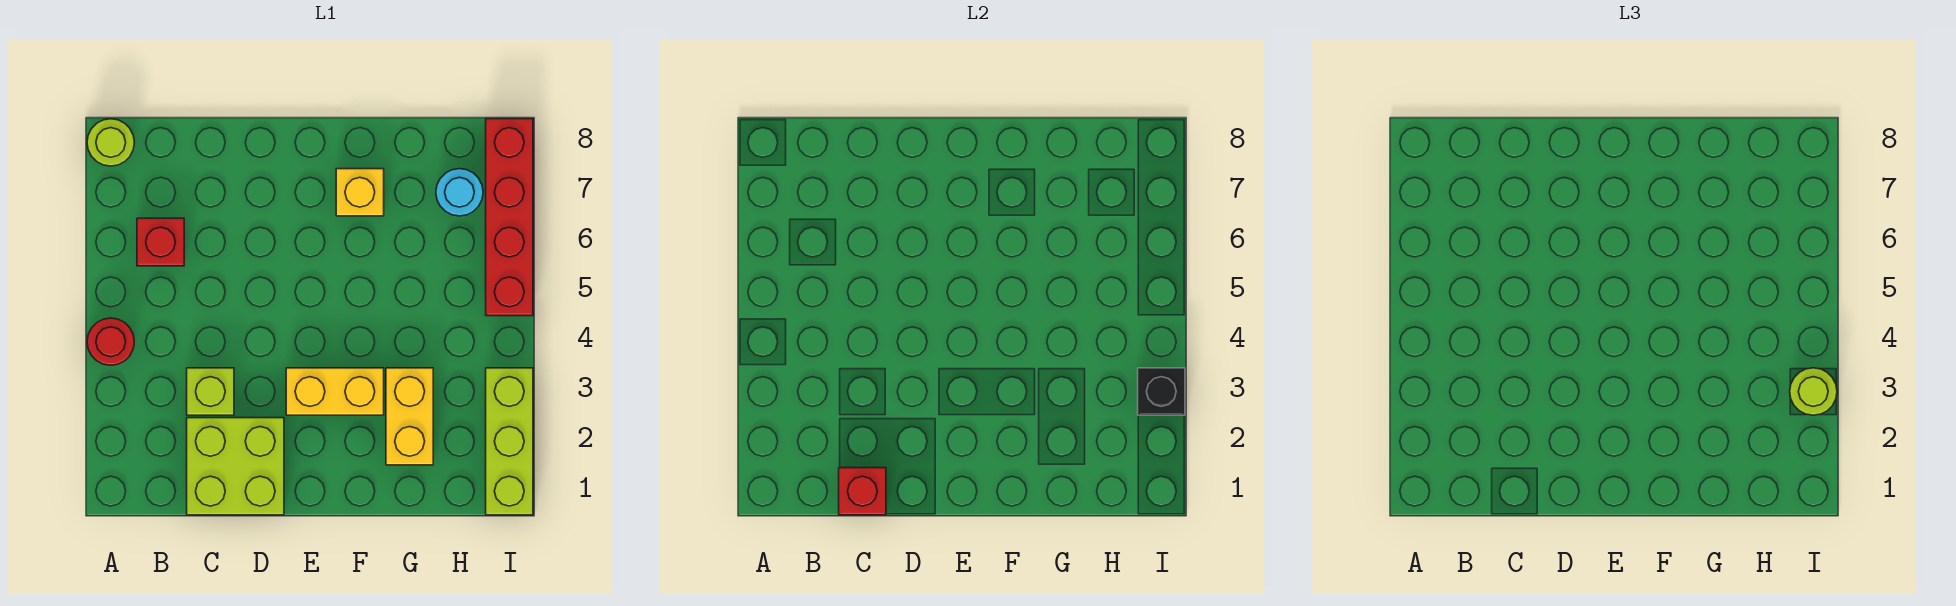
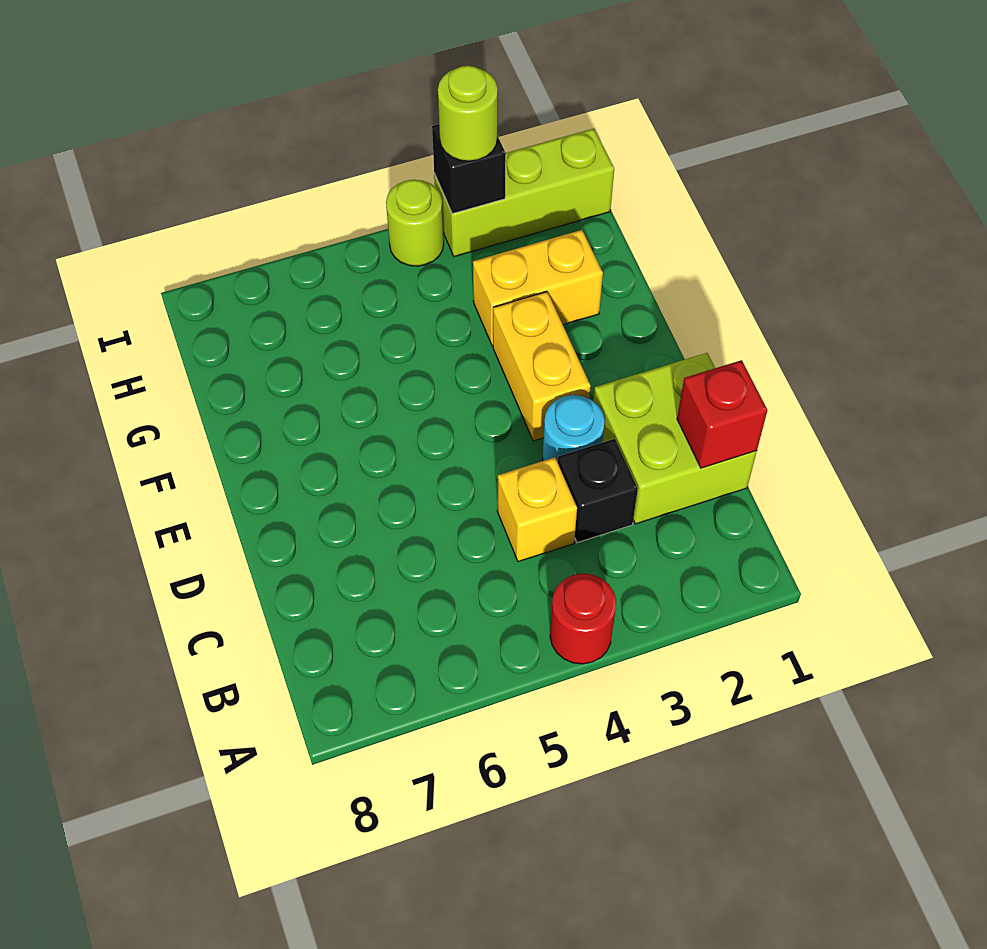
lime 1x1 round brick [87,119,134,166] -> lime 1x1 round brick moved to [386,180,444,266]
red 1x1 brick [137,218,184,266] -> none
lime 1x1 brick [187,368,234,415] -> black 1x1 brick [558,439,638,543]
yellow 1x1 brick [336,169,384,216] -> yellow 1x1 brick moved to [497,457,577,562]
cyan 1x1 round brick [436,169,483,216] -> cyan 1x1 round brick moved to [543,395,605,462]
red 1x4 brick [486,119,533,316] -> none

